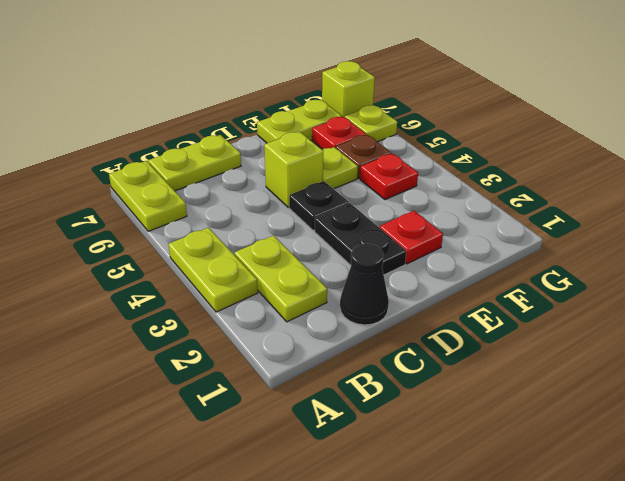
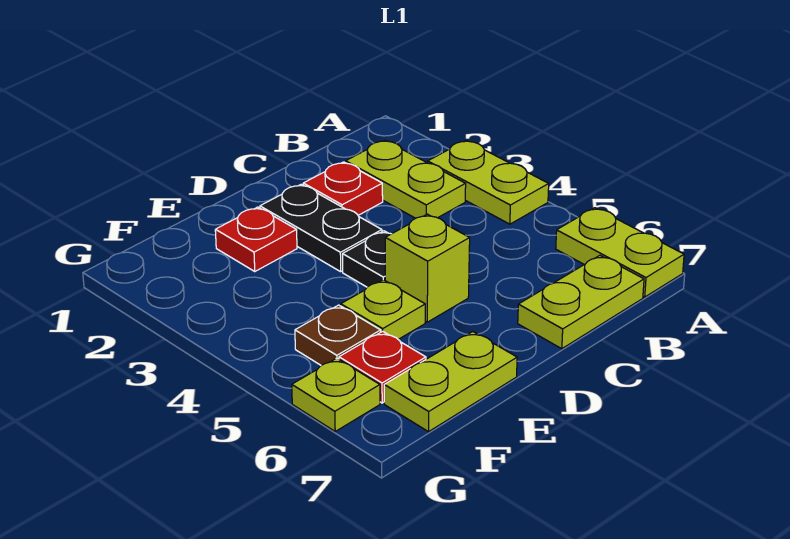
black 1x1 cone [340,244,389,325] -> none
red 1x1 plate [360,153,418,200] -> red 1x1 plate moved to [303,162,383,215]
lime 1x1 brick [322,61,375,118] -> none

